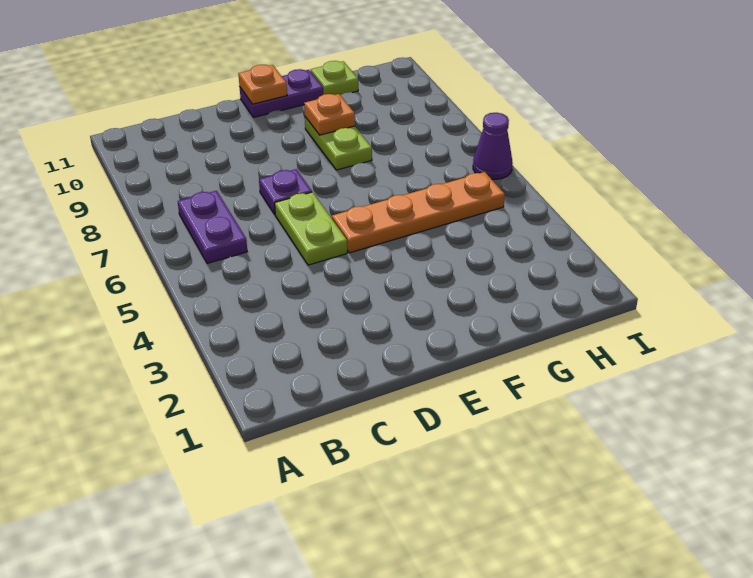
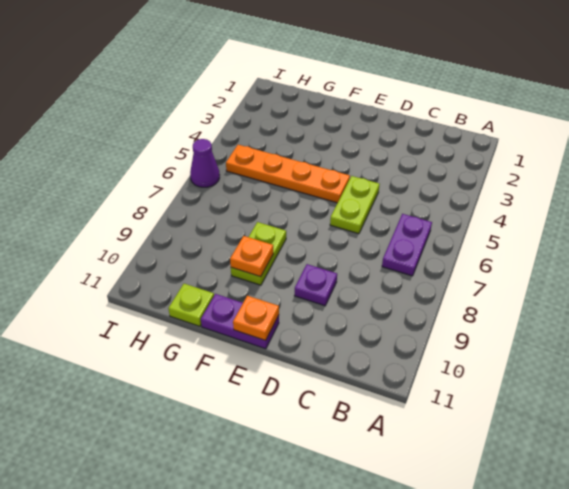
purple 1x1 plate [259,169,312,214] -> purple 1x1 plate moved to [294,264,337,306]

